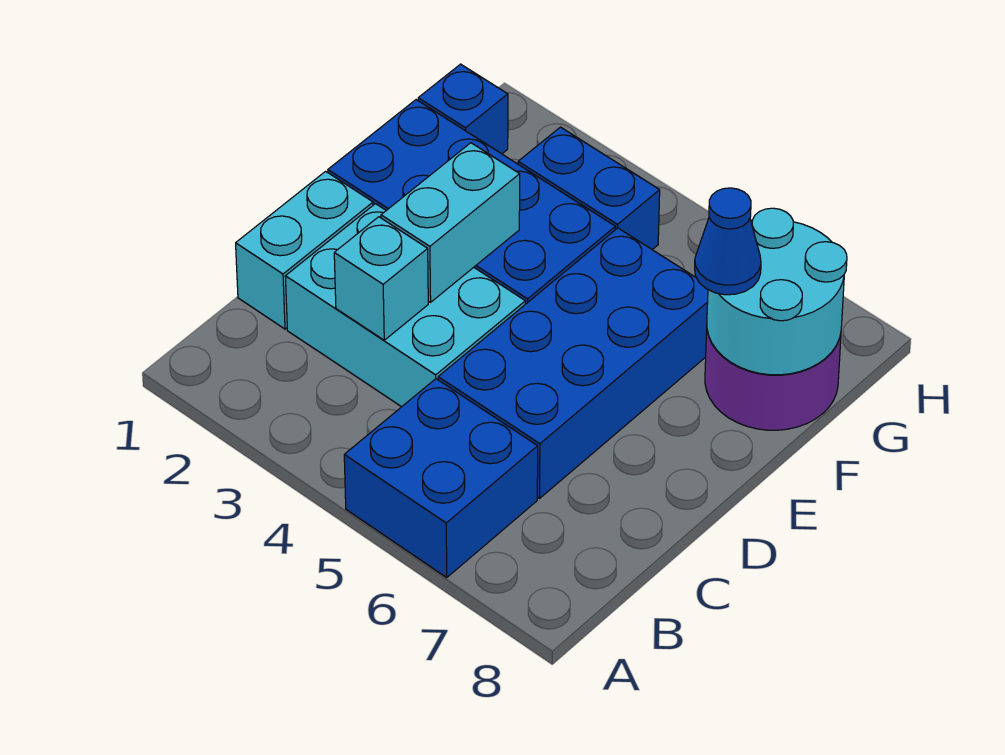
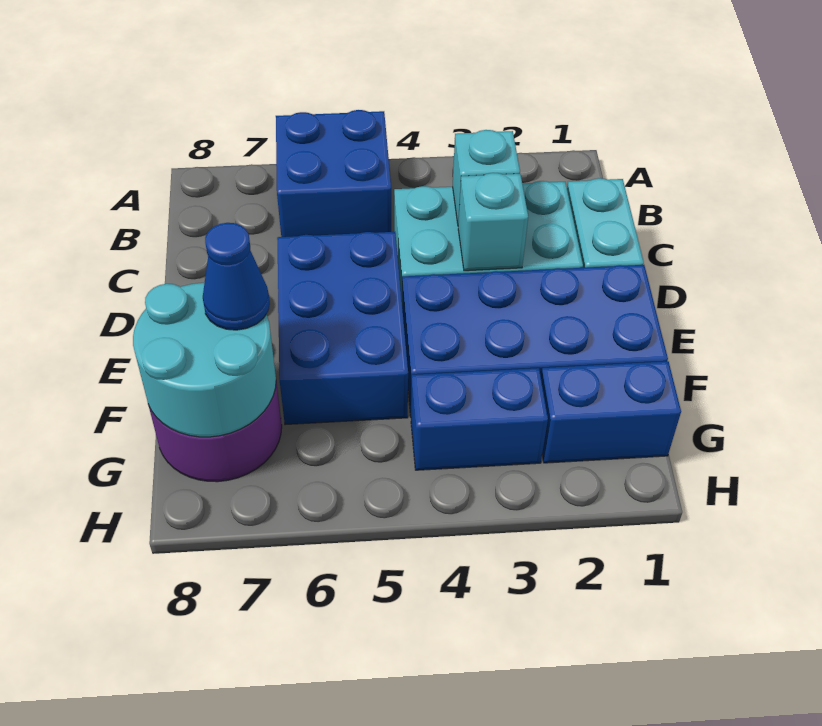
blue 2x4 brick [438,228,708,498] -> blue 2x3 brick [277,232,408,425]
cyan 1x2 brick [381,143,520,302] -> cyan 1x1 brick [458,173,528,271]
blue 1x1 brick [418,64,508,154] -> blue 1x2 brick [541,361,681,463]

